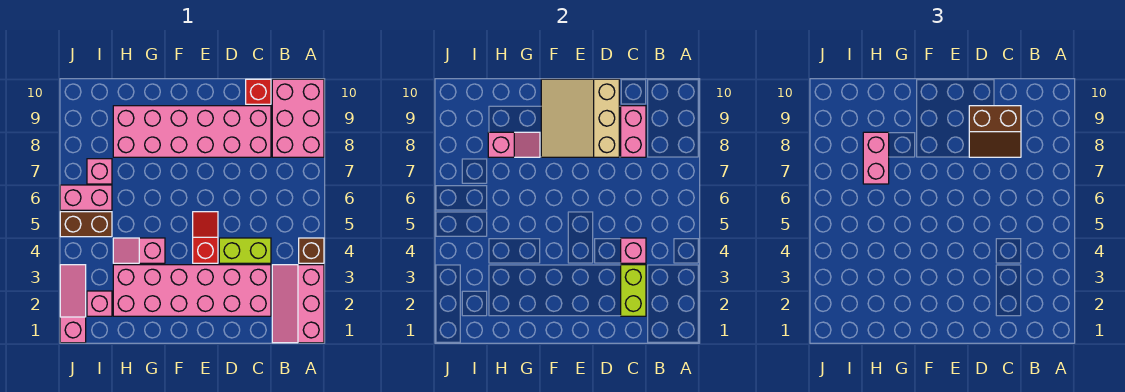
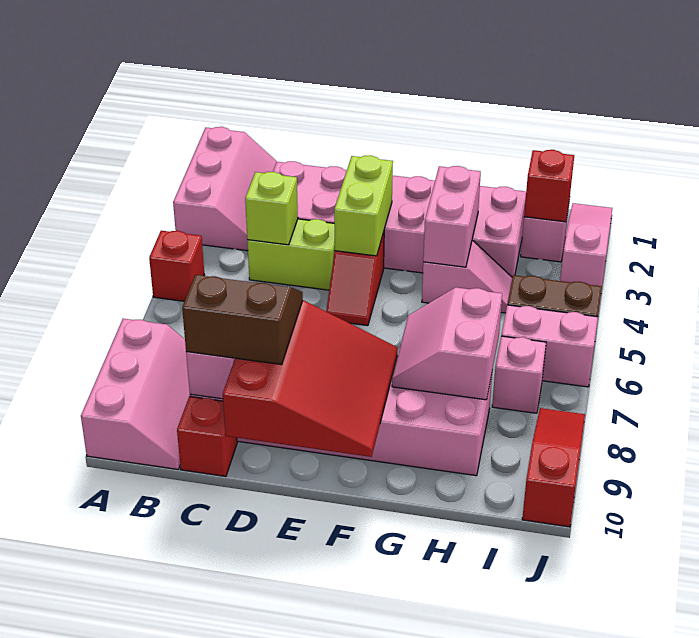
brown 1x1 brick [299,238,324,263] -> none
none -> red 1x1 brick [149,231,205,301]
pink 2x3 brick [272,79,324,157] -> pink 2x3 slope [81,319,190,469]
lime 1x2 brick [621,265,646,316] -> lime 1x2 brick moved to [334,155,393,256]
pink 1x1 brick [621,238,646,263] -> lime 1x1 brick [245,172,298,245]
tan 3x3 slope [541,79,619,157] -> red 3x3 slope [223,300,398,457]
pink 1x2 slope [488,132,540,157] -> pink 2x2 slope [392,287,502,400]
pink 1x2 brick [863,132,889,184] -> pink 1x2 brick moved to [423,166,481,267]
none -> red 1x1 brick [524,150,574,222]
pink 1x3 slope [60,265,86,343] -> pink 1x3 slope turned to [560,203,612,286]
none -> red 1x3 slope [522,408,585,527]

